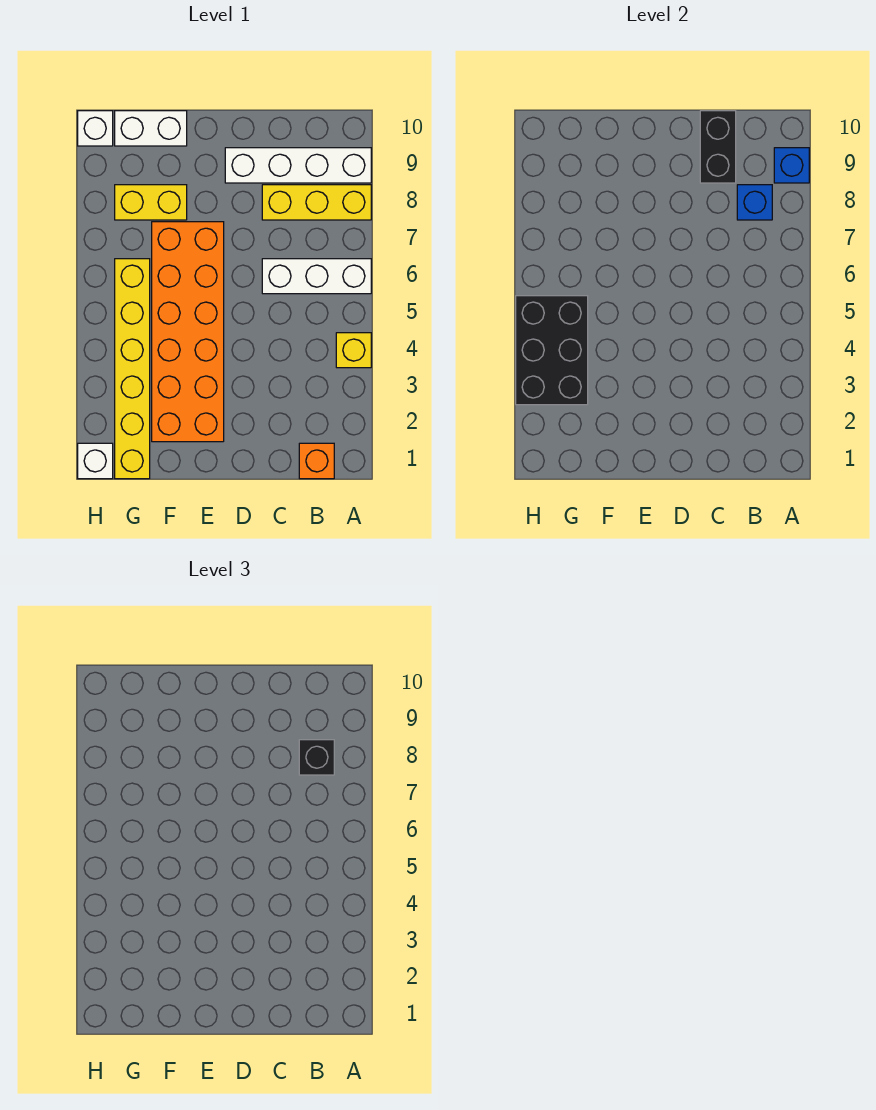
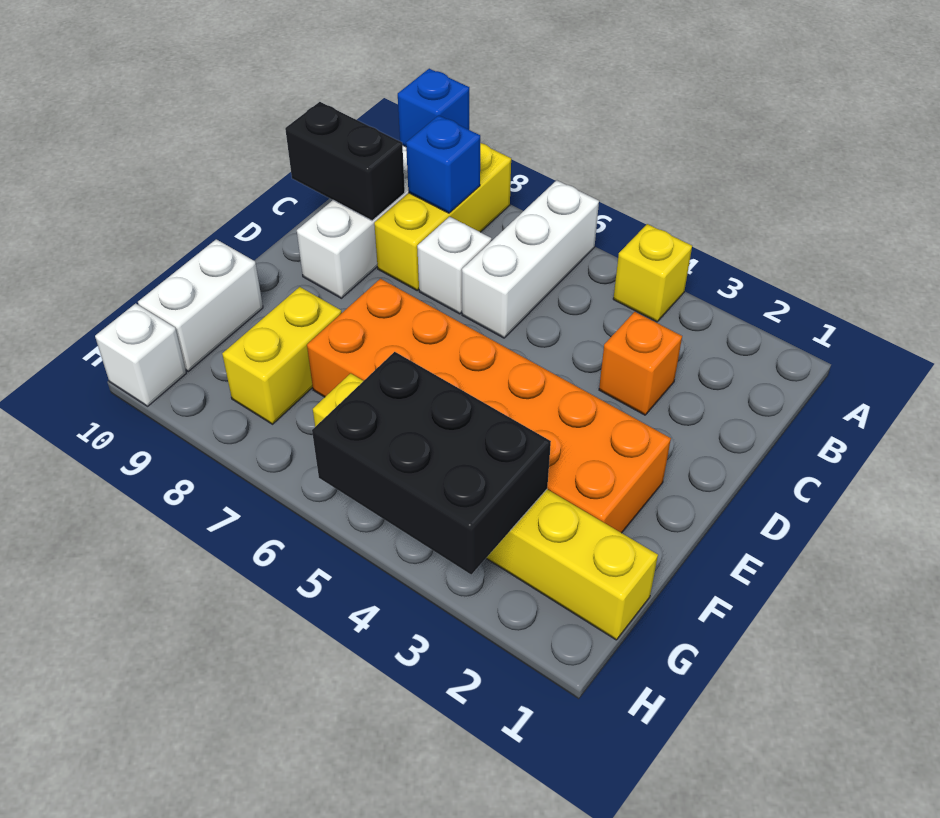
orange 1x1 brick [299,443,334,479] -> orange 1x1 brick moved to [599,312,682,415]
black 1x1 brick [299,740,334,775] -> none
white 1x1 brick [78,443,113,479] -> white 1x1 brick moved to [417,217,492,314]

